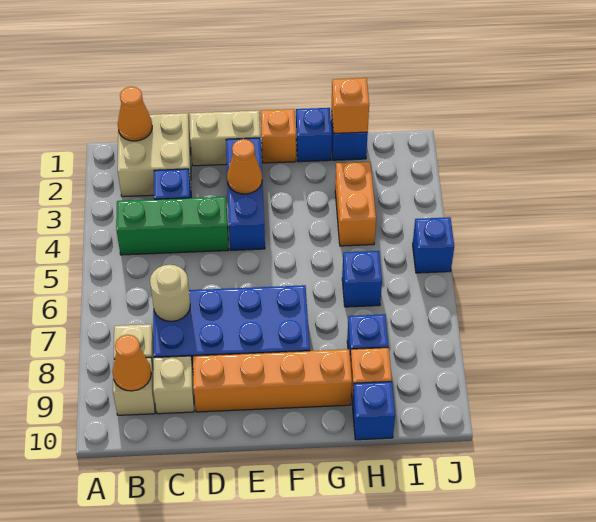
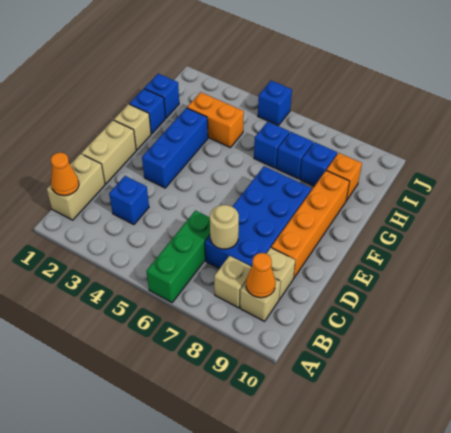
tan 2x2 brick [118,113,191,197] -> tan 1x2 brick [47,154,105,220]
green 1x3 brick [116,197,229,255] -> green 1x3 brick moved to [147,211,210,302]
blue 1x3 brick [226,138,265,250] -> blue 1x3 brick turned to [142,108,208,188]
orange 1x1 cone [227,139,262,194] -> none
orange 1x1 brick [261,109,296,163] -> tan 1x1 brick [114,104,151,150]
orange 1x1 brick [332,78,369,133] -> none
blue 1x1 brick [353,382,395,440] -> blue 1x1 brick moved to [277,132,313,179]

